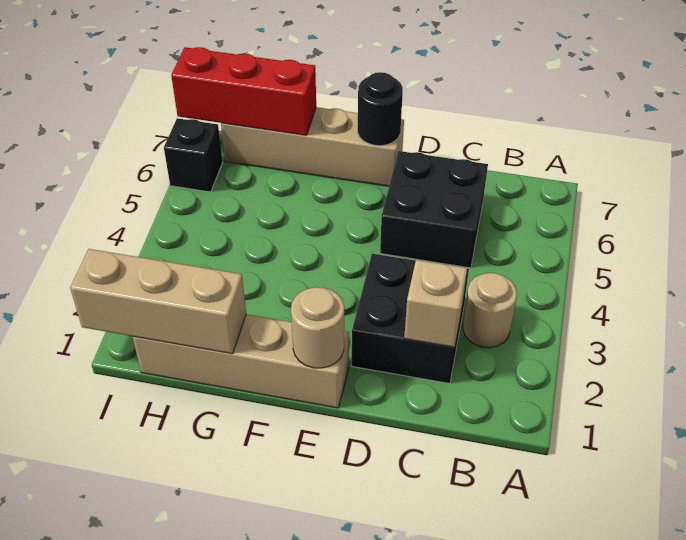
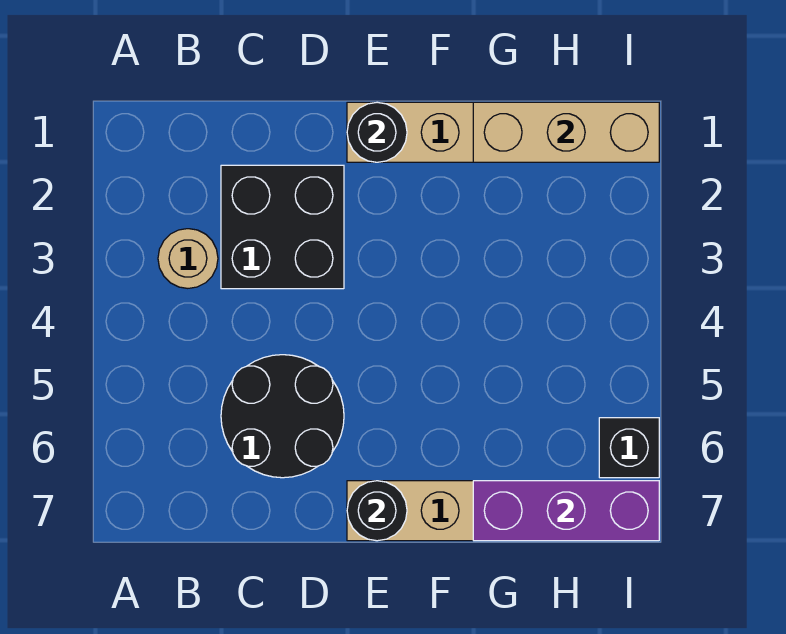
tan 1x1 brick [404,260,467,347] -> none
black 2x2 brick [380,151,488,268] -> black 2x2 round brick [221,355,344,478]
tan 1x1 round brick [291,287,344,368] -> black 1x1 round brick [347,102,407,162]
red 1x3 brick [171,47,316,135] -> purple 1x3 brick [473,481,659,541]

